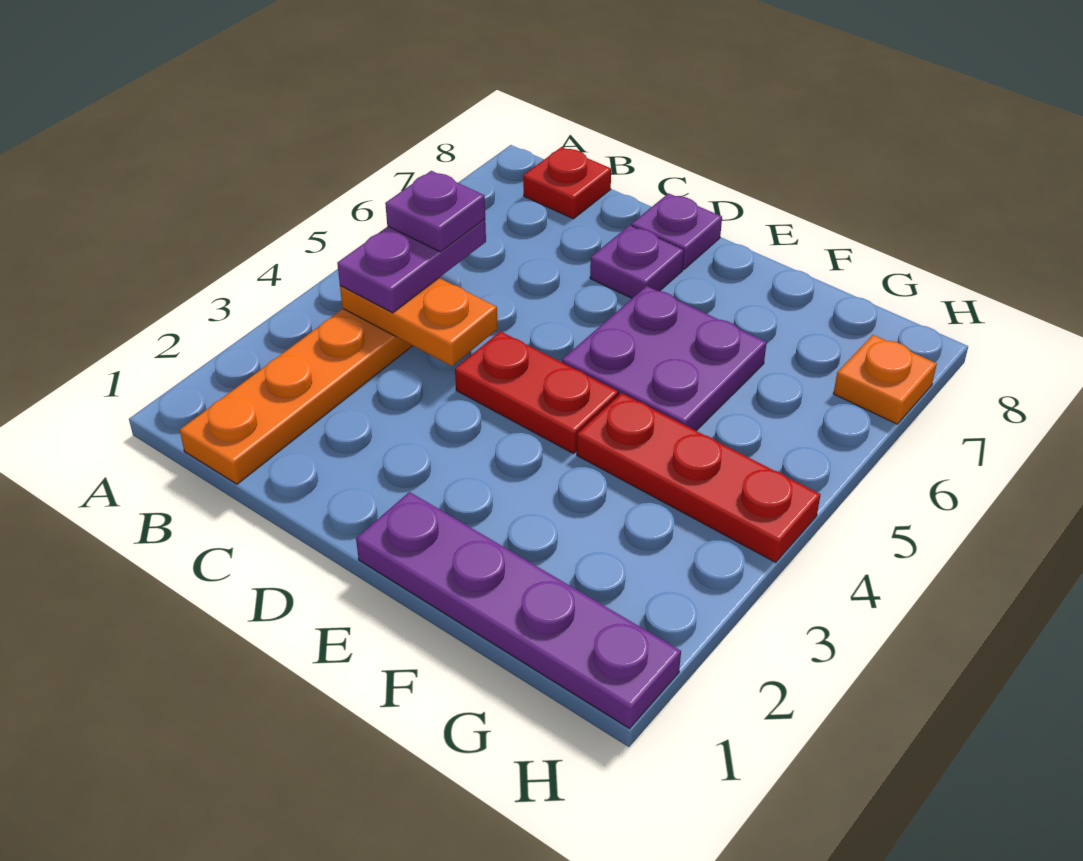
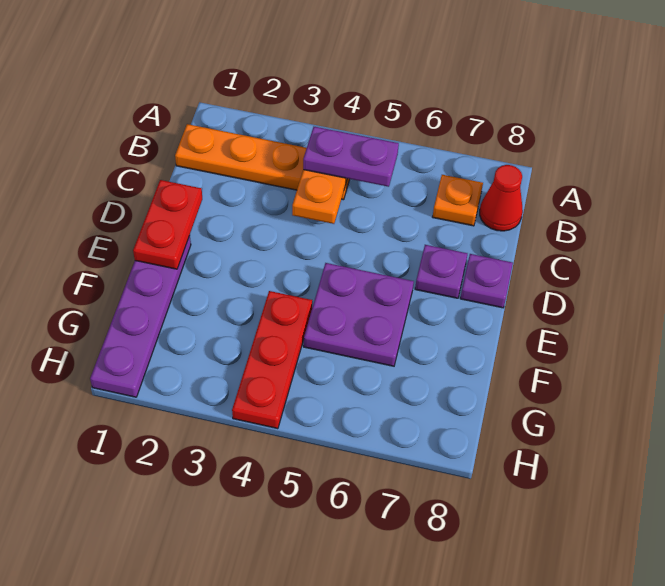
purple 1x1 plate [385,171,485,252] -> none
red 1x1 plate [523,147,611,219] -> red 1x1 cone [480,165,523,231]
red 1x2 plate [455,331,618,454] -> red 1x2 plate moved to [133,180,202,269]
orange 1x1 plate [833,335,937,424] -> orange 1x1 plate moved to [433,175,483,226]

